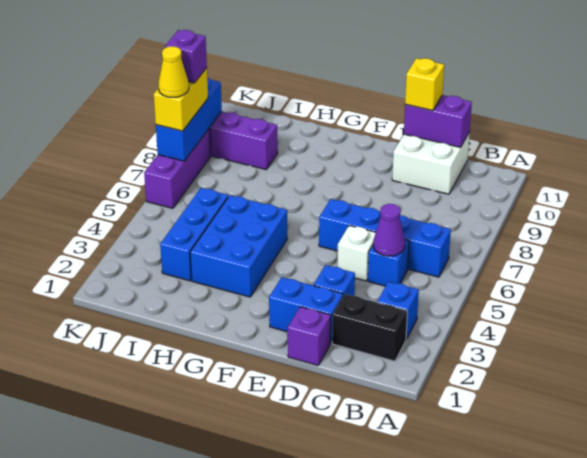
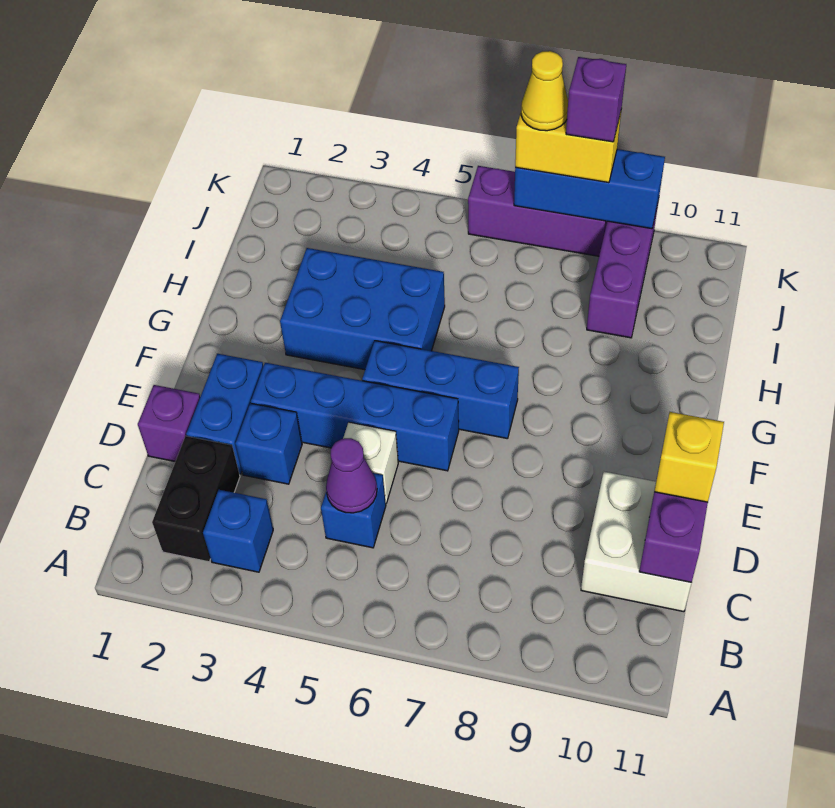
blue 1x4 brick [319,199,451,277] -> blue 1x4 brick turned to [251,363,459,471]
blue 1x3 brick [160,188,228,281] -> blue 1x3 brick moved to [362,341,519,439]

